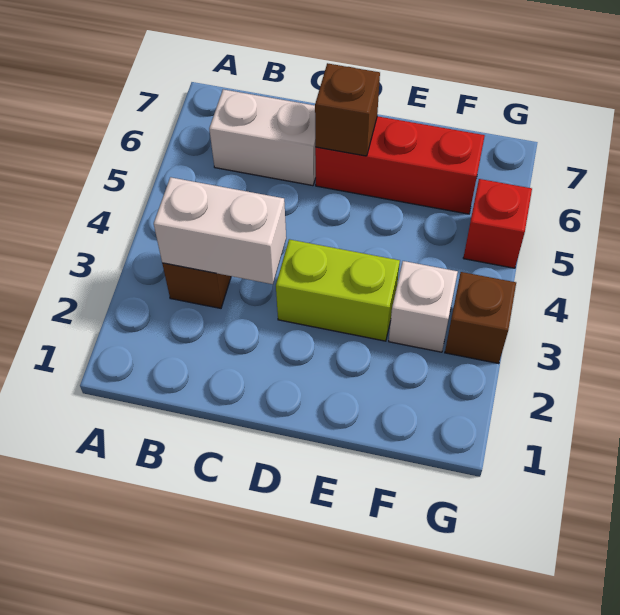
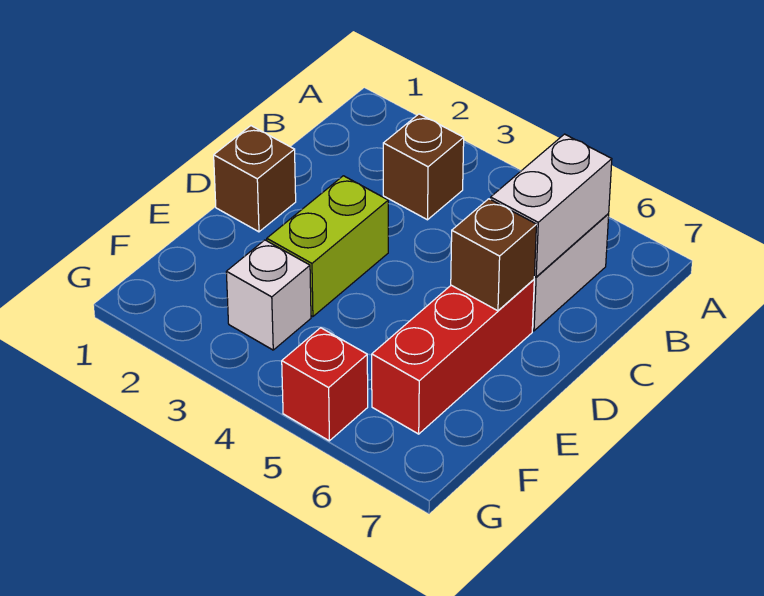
white 1x2 brick [154,177,286,284] -> white 1x2 brick moved to [491,134,612,277]
brown 1x1 brick [445,272,516,364] -> brown 1x1 brick moved to [214,126,296,232]

